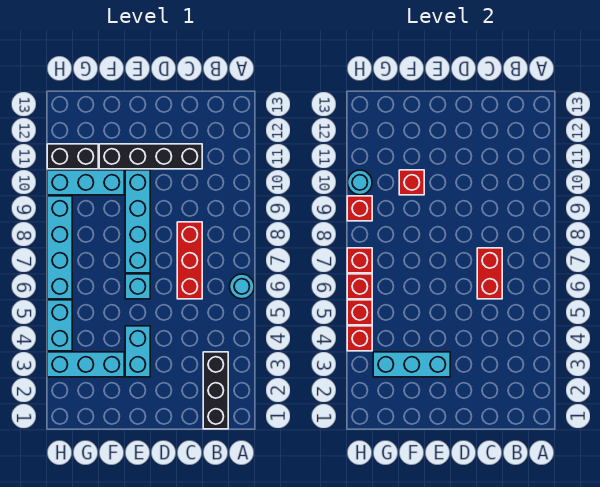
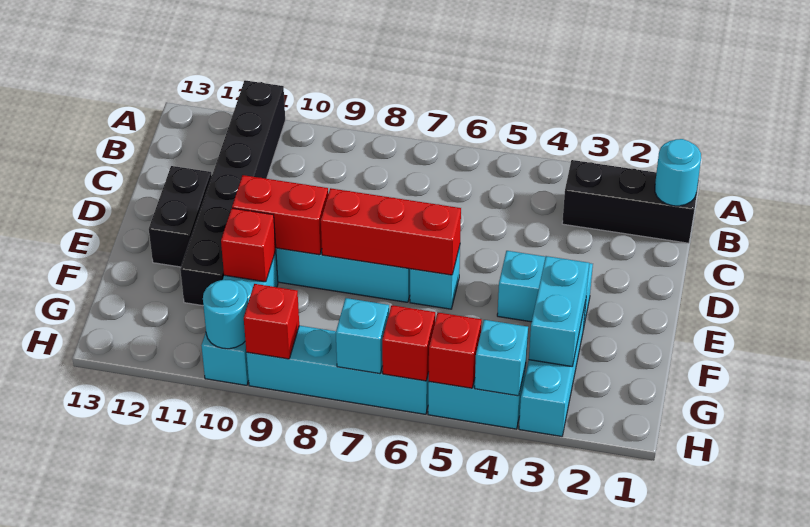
cyan 1x1 round brick [230,274,254,299] -> cyan 1x1 round brick moved to [655,139,701,206]
red 1x3 brick [177,222,202,299] -> red 1x3 brick moved to [321,188,461,275]
red 1x2 brick [477,248,502,299] -> red 1x2 brick moved to [232,175,328,255]
black 1x4 brick [99,144,202,169] -> black 1x6 brick [180,80,285,306]
cyan 1x3 brick [373,352,450,377] -> cyan 1x2 brick [529,256,589,367]
black 1x2 brick [47,144,98,169] -> black 1x2 brick moved to [149,166,212,267]
red 1x1 brick [347,326,372,351] -> cyan 1x1 brick [475,320,528,396]
red 1x1 brick [347,248,372,273] -> cyan 1x1 brick [336,298,389,374]

